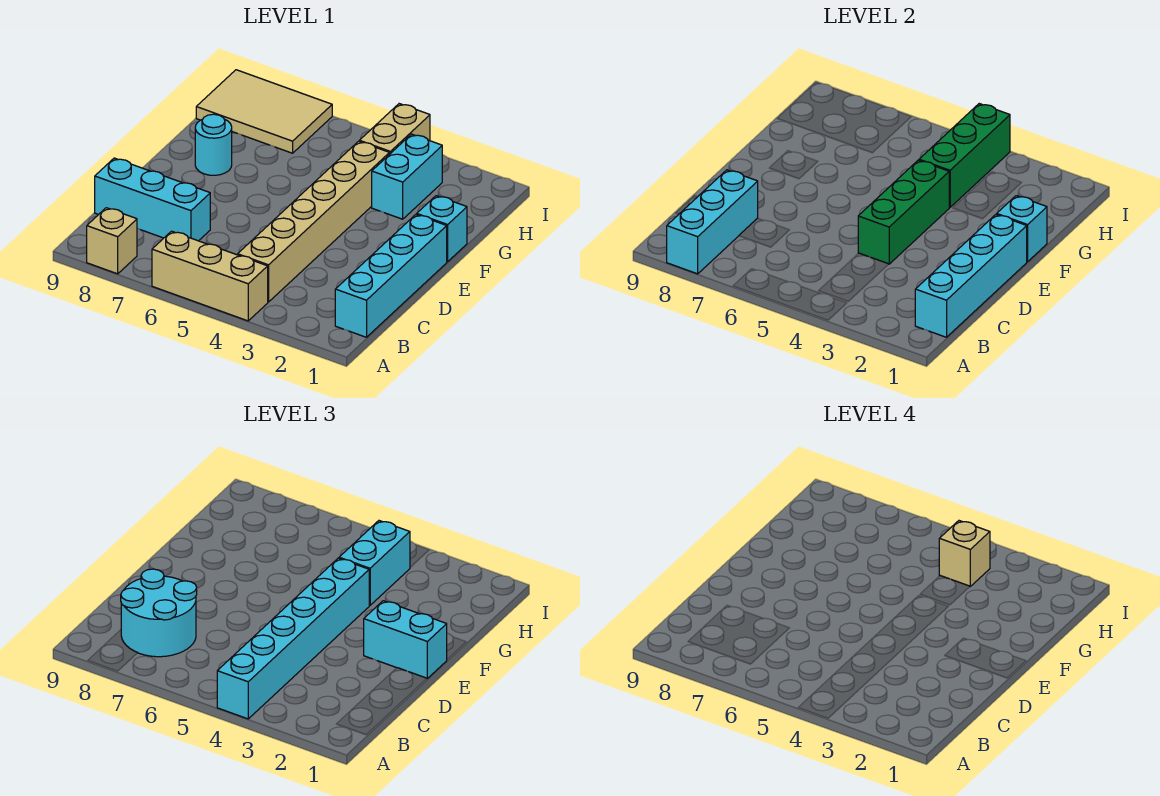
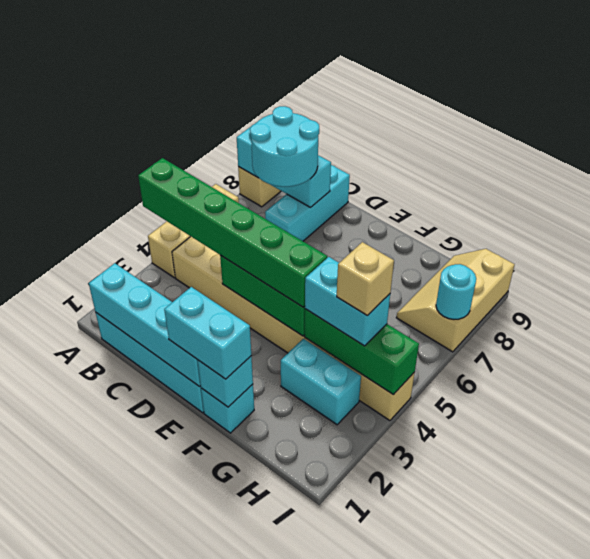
cyan 1x6 brick [217,558,369,719] -> green 1x6 brick [138,158,327,307]
cyan 1x2 brick [364,601,447,678] -> cyan 1x2 brick turned to [164,287,251,379]
cyan 1x1 round brick [195,114,232,175] -> cyan 1x1 round brick moved to [436,264,476,319]
tan 2x3 tile [196,70,332,153] -> tan 2x3 slope [396,249,515,352]

